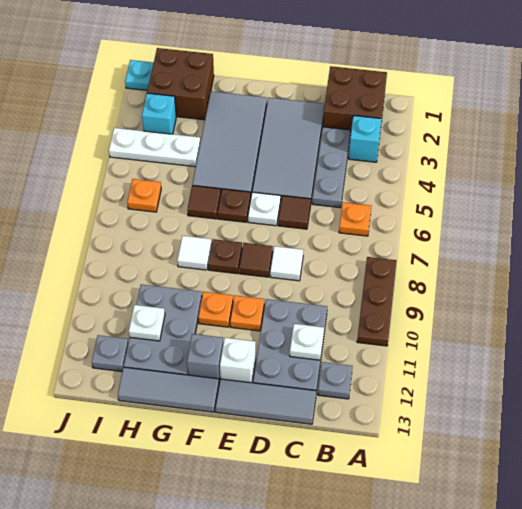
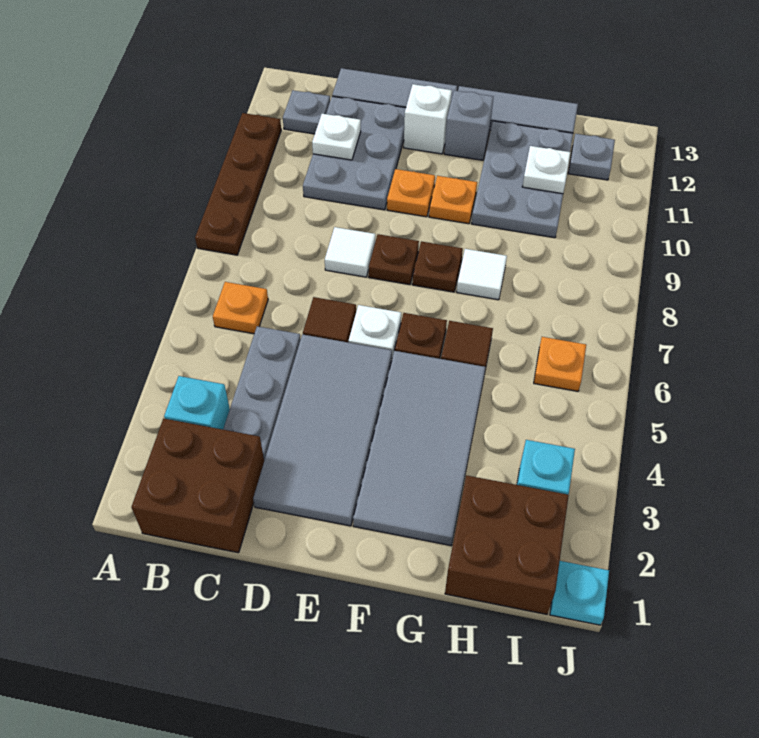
brown 1x3 plate [357,257,397,346] -> brown 1x4 plate [195,113,281,255]
brown 1x1 tile [239,243,273,277] -> brown 1x1 plate [369,234,419,285]
white 1x3 plate [109,128,200,167] -> none

